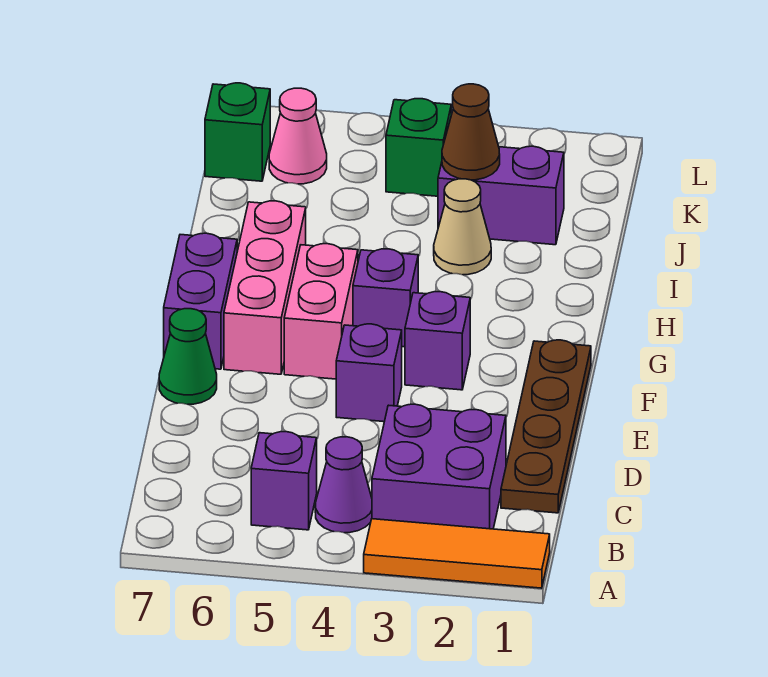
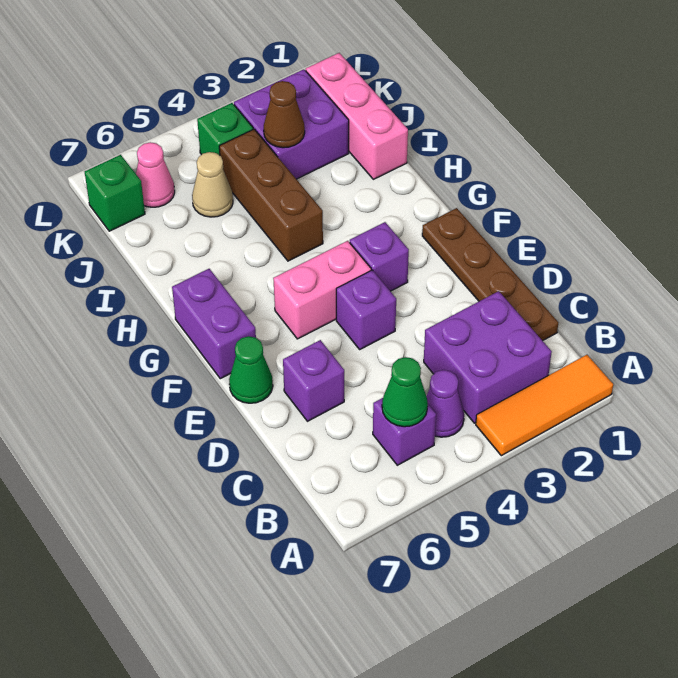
none -> green 1x1 cone [382,357,428,427]
pink 1x2 brick [284,244,358,379] -> pink 1x2 brick turned to [273,241,371,339]
pink 1x3 brick [224,201,306,374] -> pink 1x3 brick moved to [306,53,408,179]
purple 1x1 brick [353,249,418,347] -> purple 1x1 brick moved to [283,340,344,421]
none -> brown 1x3 brick [219,129,323,261]
tan 1x1 cone [434,179,491,275] -> tan 1x1 cone moved to [192,152,233,217]
purple 1x2 brick [438,146,564,245] -> purple 2x2 brick [234,69,349,179]

